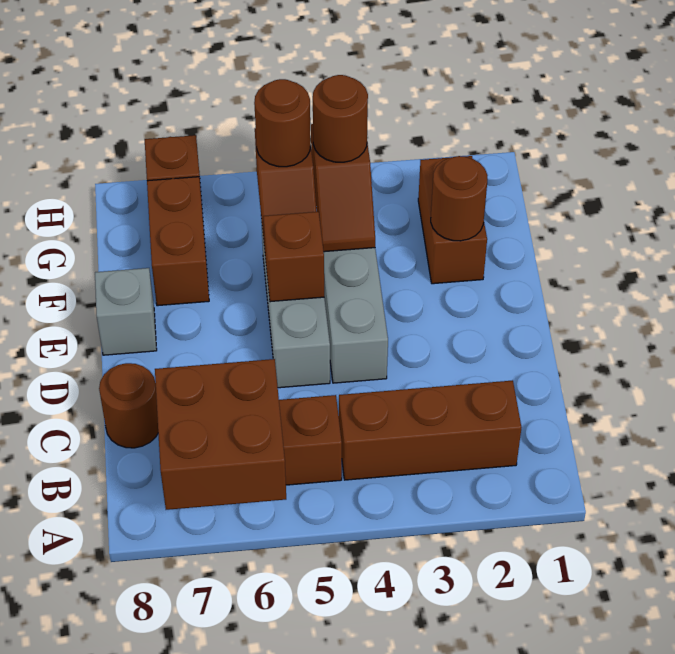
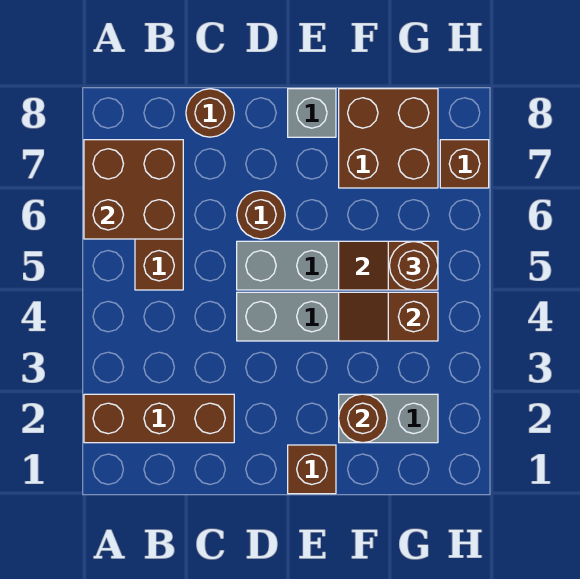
brown 1x3 brick [339,380,521,480] -> brown 1x3 brick turned to [84,394,234,443]
brown 1x1 brick [263,212,324,302] -> brown 1x1 brick moved to [288,445,336,494]
brown 1x2 brick [418,156,487,284] -> grey 1x2 brick [339,394,438,443]
brown 1x2 brick [147,177,209,306] -> brown 2x2 brick [339,89,438,188]
brown 1x1 round brick [313,75,368,162] -> brown 1x1 round brick moved to [237,191,285,239]

